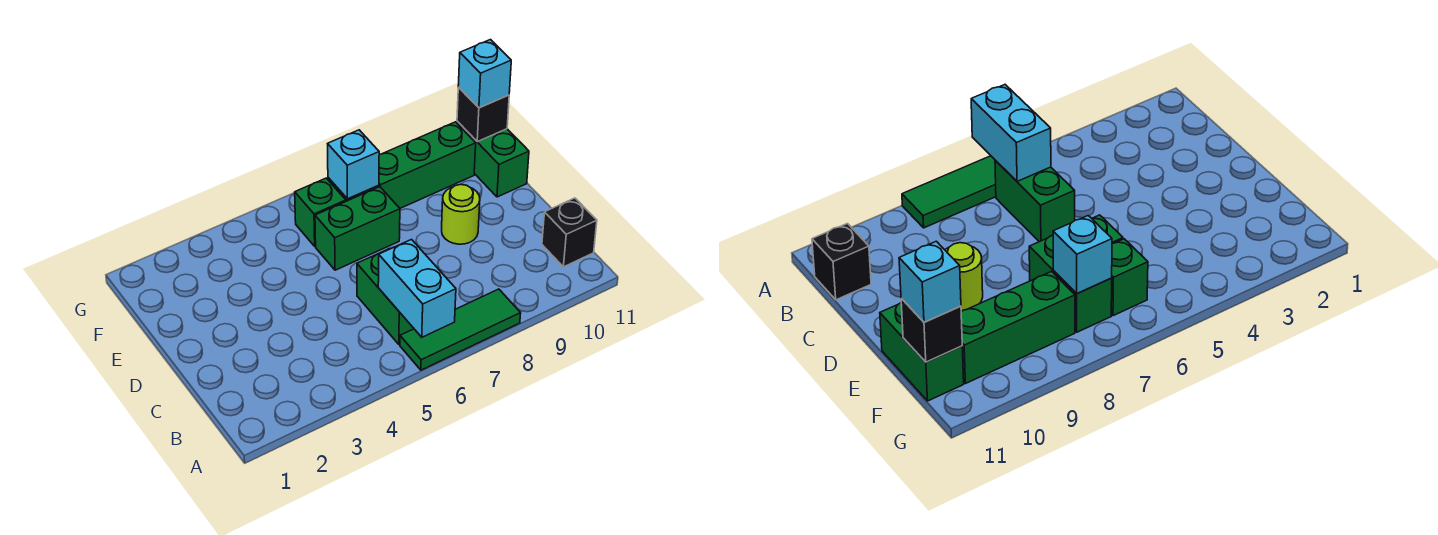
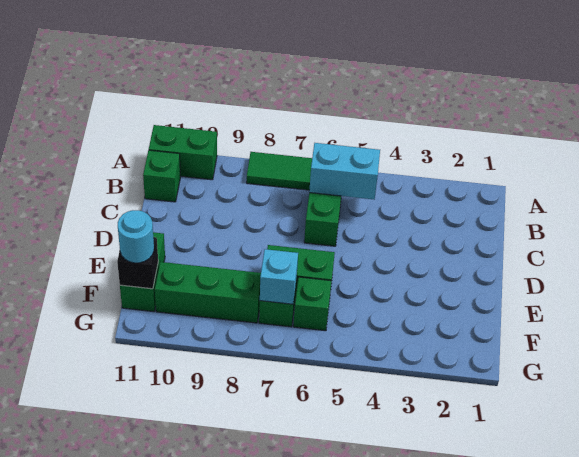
cyan 1x2 brick [378,240,456,337] -> cyan 1x2 brick turned to [309,143,380,199]
none -> green 1x2 brick [149,125,217,180]
black 1x1 brick [542,198,597,267] -> green 1x1 brick [143,150,180,202]
lime 1x1 round brick [442,184,480,244] -> none
cyan 1x1 brick [458,40,511,108] -> cyan 1x1 round brick [118,210,154,263]

